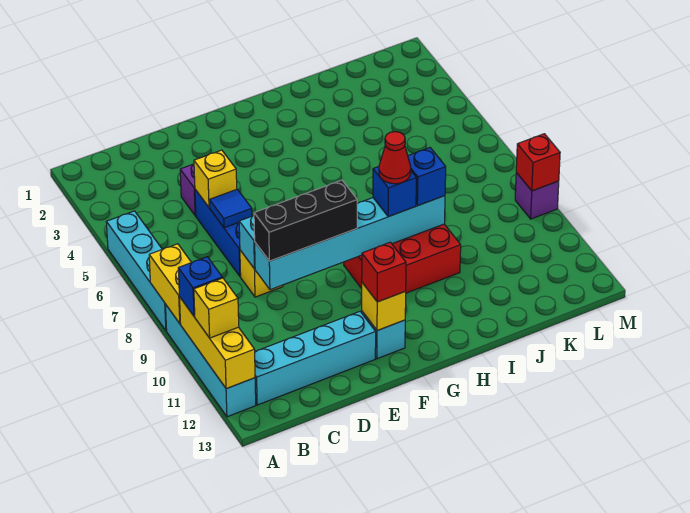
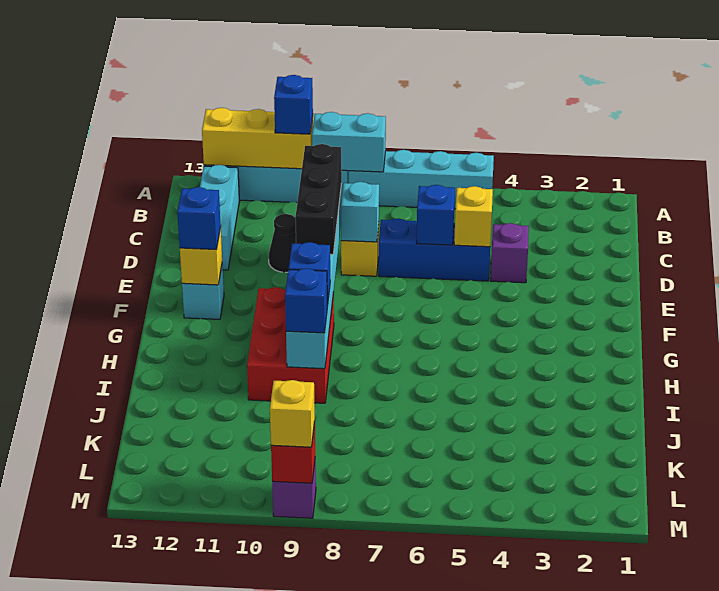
yellow 1x2 brick [149,244,191,324] -> cyan 1x2 brick [312,112,386,172]
yellow 1x1 brick [194,278,239,338] -> yellow 1x1 brick moved to [270,380,315,447]
cyan 1x4 brick [255,312,376,405] -> cyan 1x3 brick [200,165,239,270]
blue 1x1 tile [210,189,252,228] -> blue 1x1 brick [416,185,455,245]
none -> black 1x1 cone [269,214,296,272]
red 1x1 brick [362,242,406,302] -> blue 1x1 brick [177,187,221,250]
red 1x1 cone [379,132,411,184] -> none

